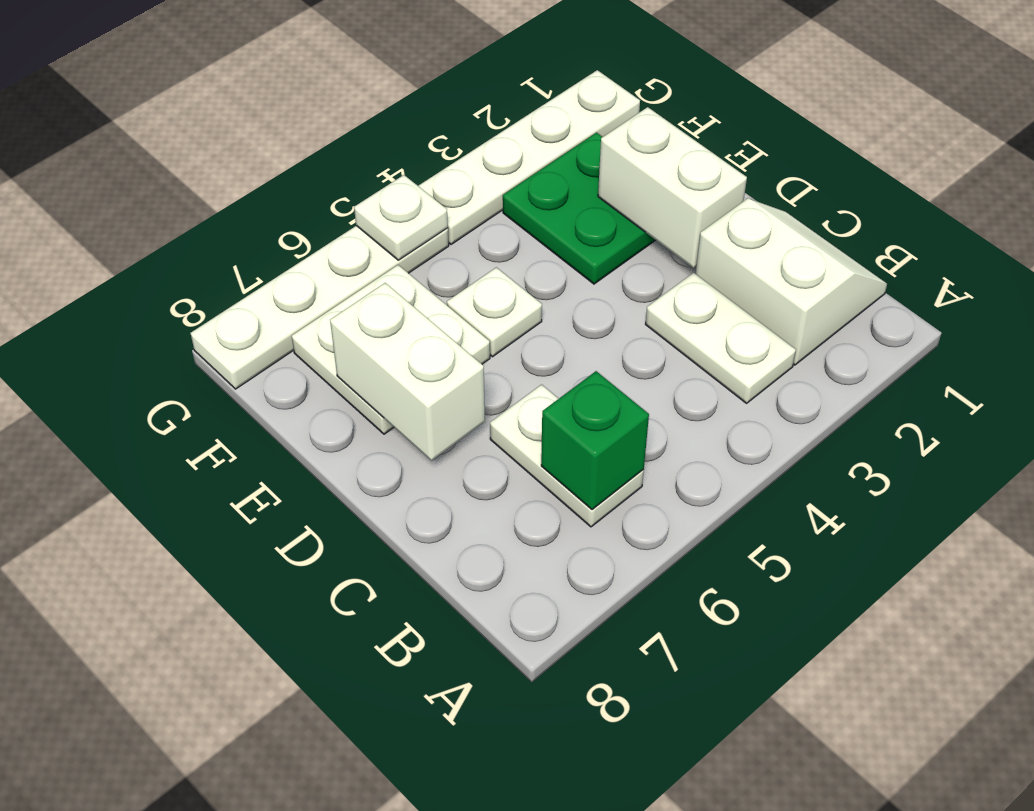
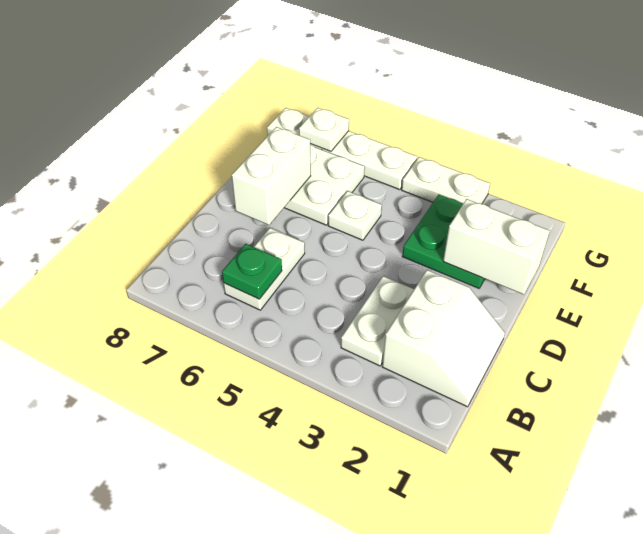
green 1x1 brick [541,371,649,510] -> green 1x1 plate [222,244,282,299]
white 1x2 brick [598,107,747,268] -> white 1x2 brick turned to [443,199,550,295]
white 1x4 plate [418,70,640,244] -> white 1x2 plate [402,157,490,204]
white 1x1 plate [354,175,448,260] -> white 1x1 plate moved to [299,108,349,151]

